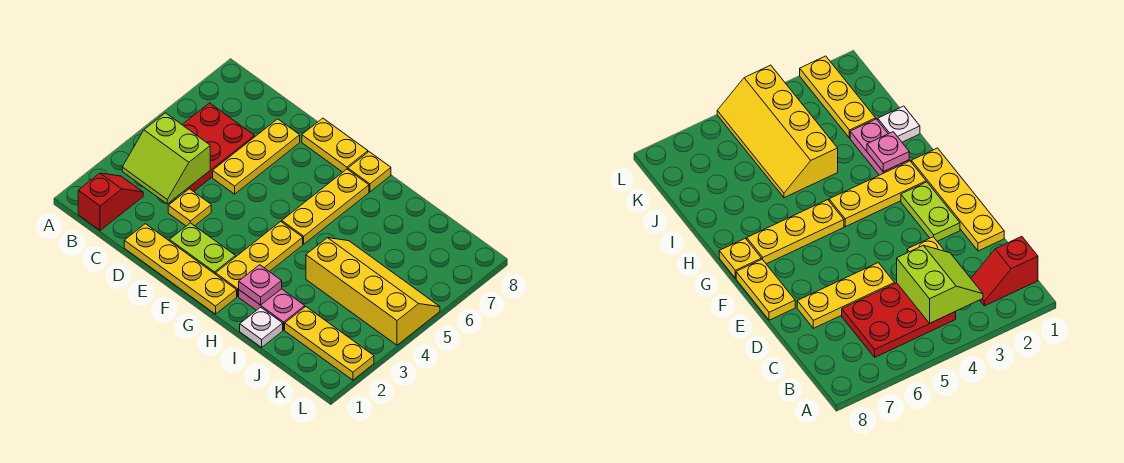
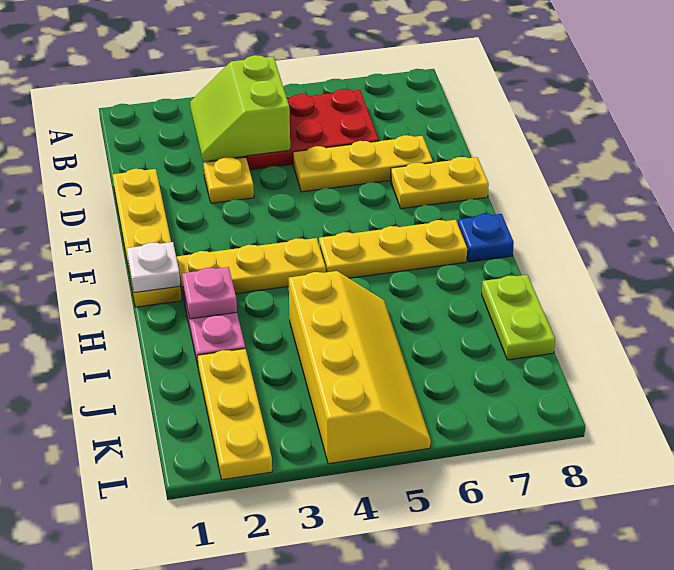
red 1x2 slope [78,173,143,231] -> none
lime 1x2 plate [169,223,236,274] -> lime 1x2 plate moved to [482,275,555,360]
yellow 1x2 plate [302,118,368,172] -> yellow 1x2 plate turned to [391,157,489,209]
yellow 1x1 plate [348,152,391,192] -> blue 1x1 plate [458,214,514,262]
white 1x1 plate [240,307,283,347] -> white 1x1 plate moved to [127,242,180,293]

